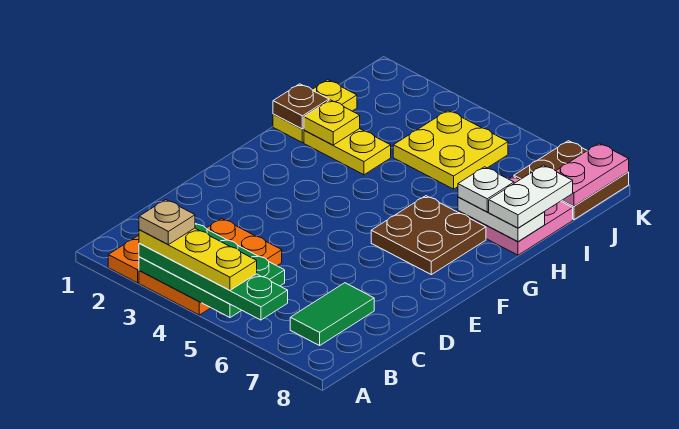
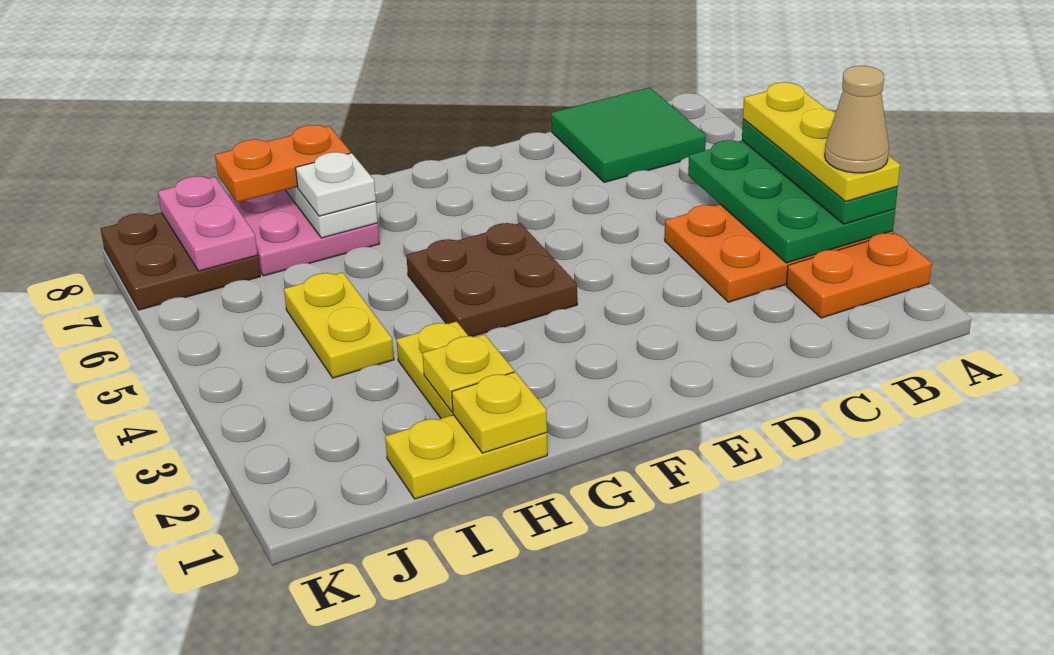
green 1x4 plate [139,243,288,320] -> green 1x3 plate [742,119,898,224]
tan 1x1 plate [139,200,195,245] -> tan 1x1 cone [825,66,889,173]
green 1x2 tile [290,283,374,346] -> green 2x2 tile [551,87,706,182]
brown 2x2 plate [371,196,486,275] -> brown 2x2 plate moved to [406,223,577,336]
brown 1x1 plate [273,84,329,129] -> yellow 1x1 plate [452,372,547,453]
white 1x2 plate [489,165,573,228] -> orange 1x2 plate [215,125,351,202]
yellow 2x2 plate [393,110,508,189] -> yellow 1x2 plate [284,272,394,378]
pink 1x2 plate [556,143,629,206] -> pink 1x2 plate turned to [158,176,258,271]

